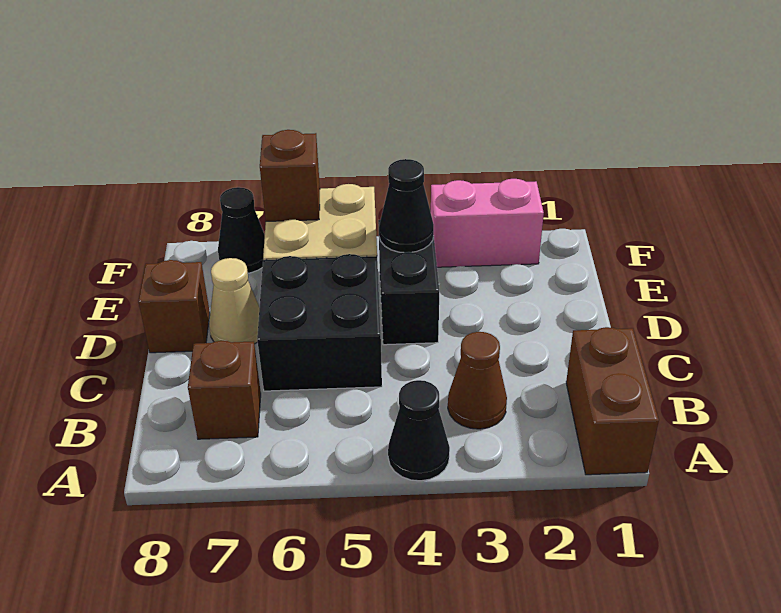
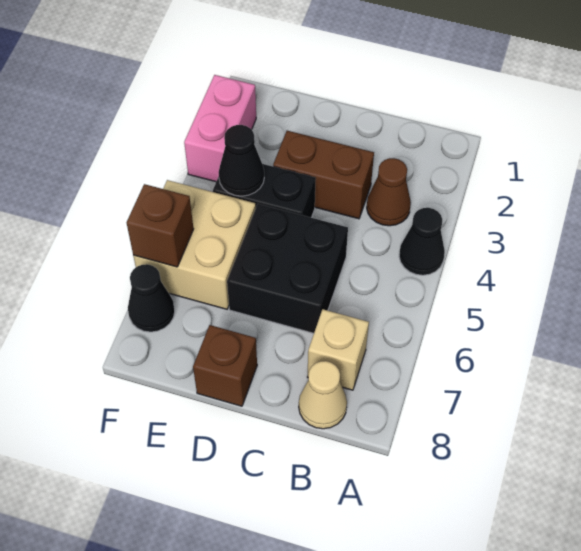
brown 1x2 brick [566,327,659,475] -> brown 1x2 brick moved to [273,131,374,219]
brown 1x1 brick [188,341,261,439] -> tan 1x1 brick [308,309,369,390]
tan 1x1 cone [209,258,260,344] -> tan 1x1 cone moved to [299,361,347,429]

